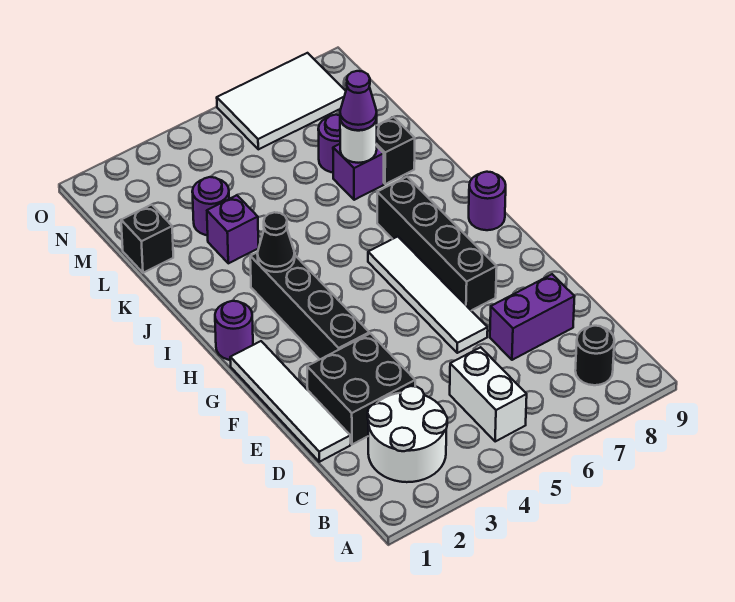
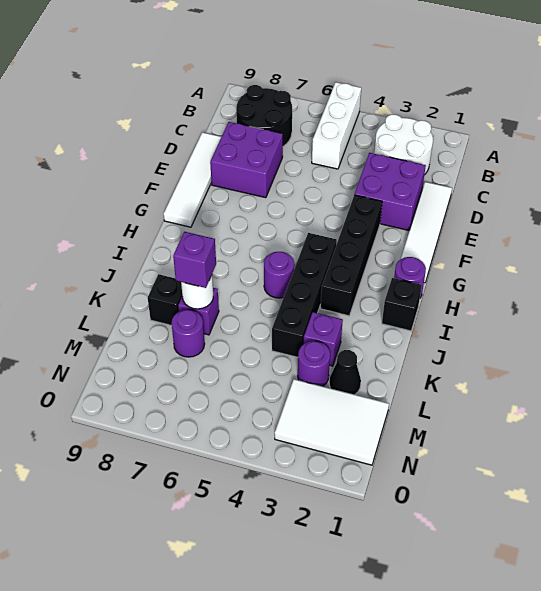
white 1x2 brick [450,347,527,442] -> white 1x3 brick [312,82,361,169]
black 1x1 round brick [575,326,614,385] -> black 2x2 round brick [236,85,292,146]
black 2x2 brick [307,333,415,444] -> purple 2x2 brick [355,153,426,230]
purple 1x2 brick [490,274,575,360] -> purple 2x2 brick [210,122,283,198]
white 1x4 tile [368,237,488,353] -> white 1x4 tile moved to [164,132,221,227]
black 1x4 brick [377,177,497,311] -> black 1x4 brick moved to [272,233,337,357]
purple 1x1 round brick [469,172,506,230] -> purple 1x1 round brick moved to [264,252,294,298]
black 1x1 cone [257,212,295,272] -> black 1x1 cone moved to [329,350,361,395]
purple 1x1 cone [340,71,377,130] -> purple 1x1 brick [173,232,216,288]
black 1x1 brick [121,205,173,273] -> black 1x1 brick moved to [382,278,422,331]
white 2x3 tile [217,53,346,149] -> white 2x3 tile moved to [275,379,389,465]

